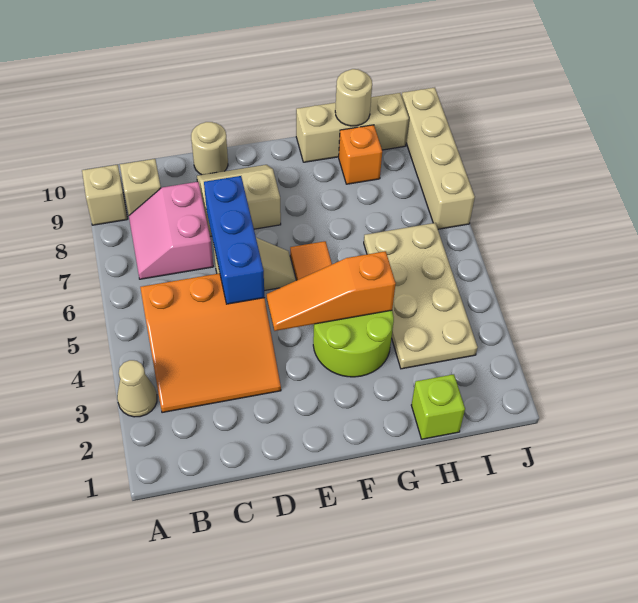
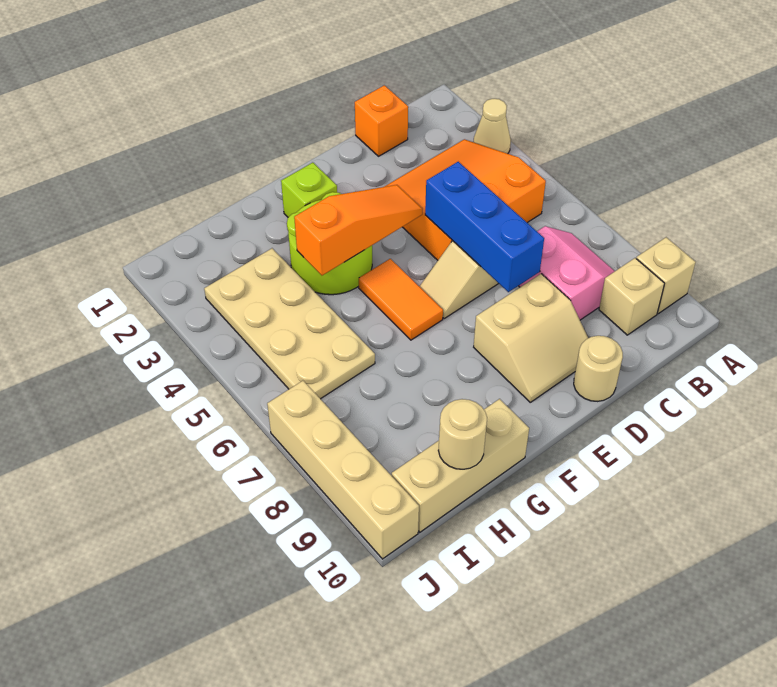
lime 1x1 brick [411,374,465,439] -> lime 1x1 brick moved to [281,163,337,217]
orange 1x1 brick [339,125,382,184] -> orange 1x1 brick moved to [355,85,408,156]

